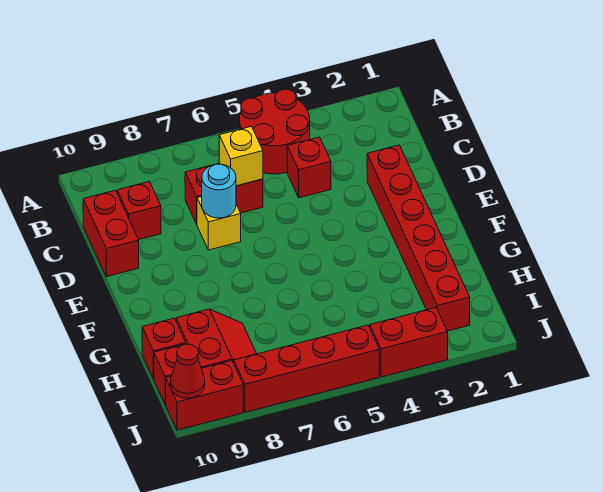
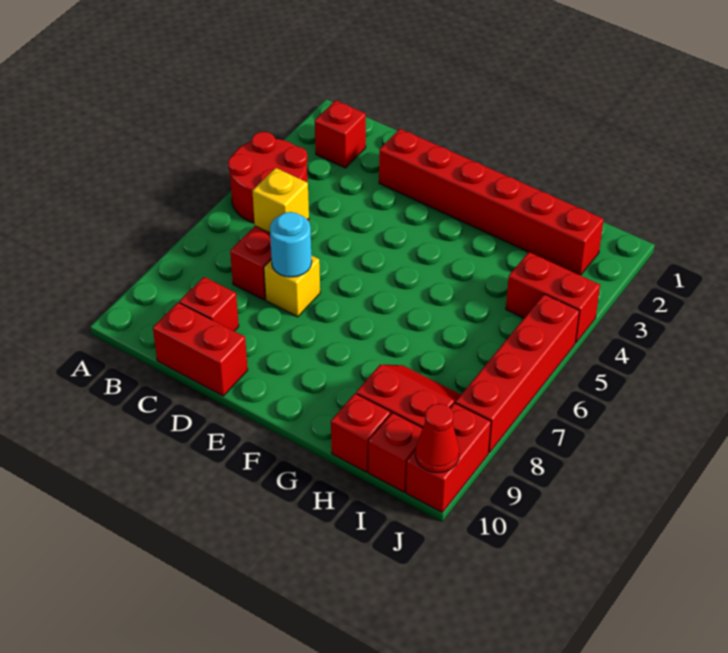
red 1x1 brick [287,137,331,198] -> red 1x1 brick moved to [315,100,366,168]
red 1x2 brick [370,307,448,377] -> red 1x2 brick turned to [506,252,600,343]

